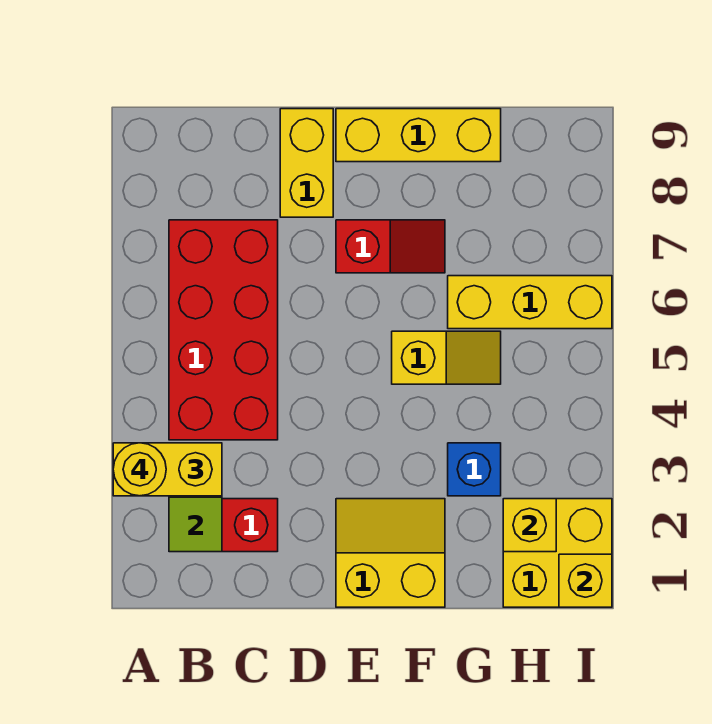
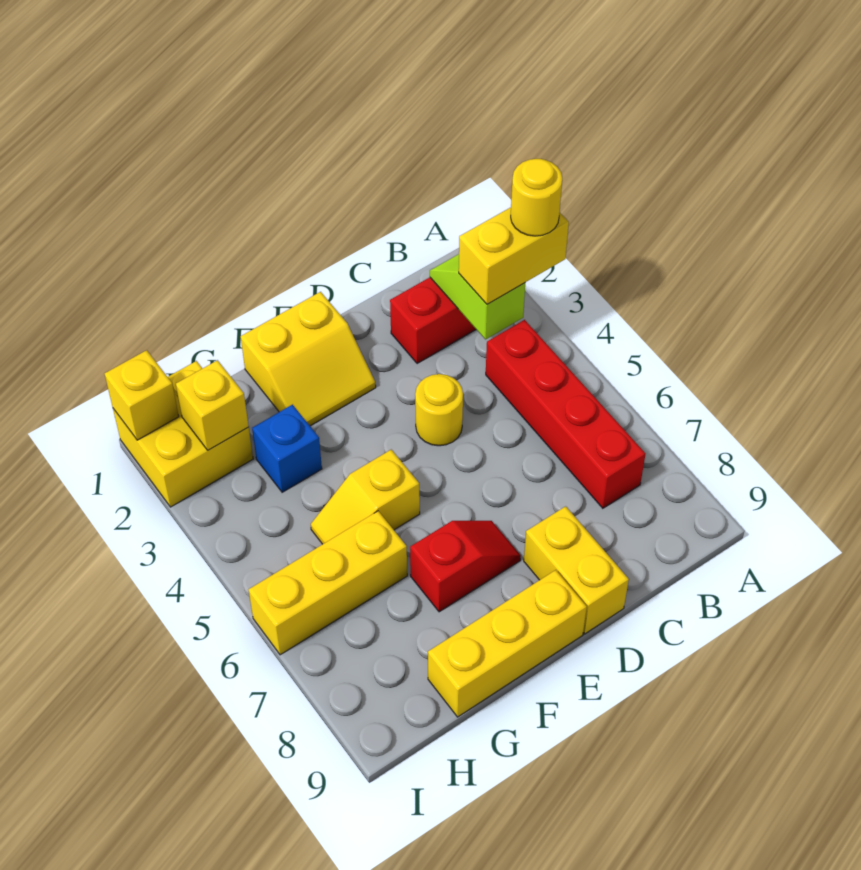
red 2x4 brick [169,220,278,440] -> red 1x4 brick [486,320,645,508]
none -> yellow 1x1 round brick [415,374,463,446]
red 1x2 slope [336,220,445,273] -> red 1x2 slope turned to [410,521,521,612]

